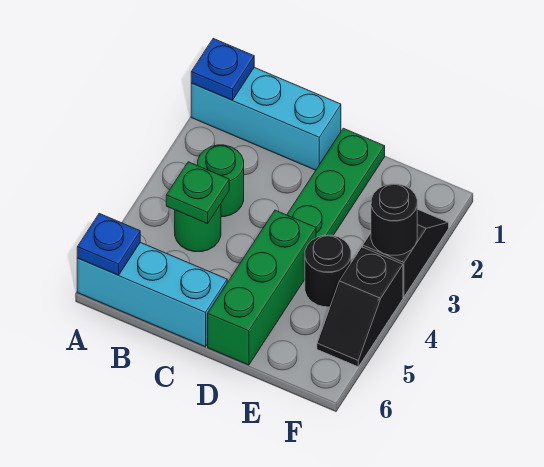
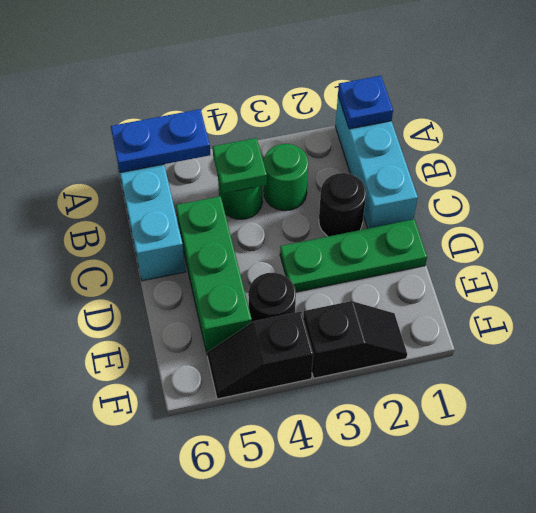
blue 1x1 plate [77,214,140,275] -> blue 1x2 plate [111,109,210,172]
green 1x3 brick [208,210,316,365] -> green 1x3 brick turned to [176,196,252,352]
black 1x1 round brick [371,184,417,255] -> black 1x1 round brick moved to [319,173,366,236]

